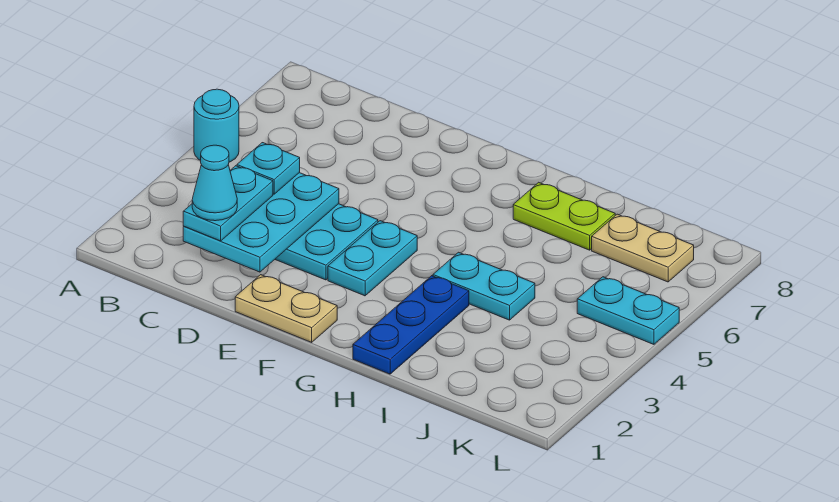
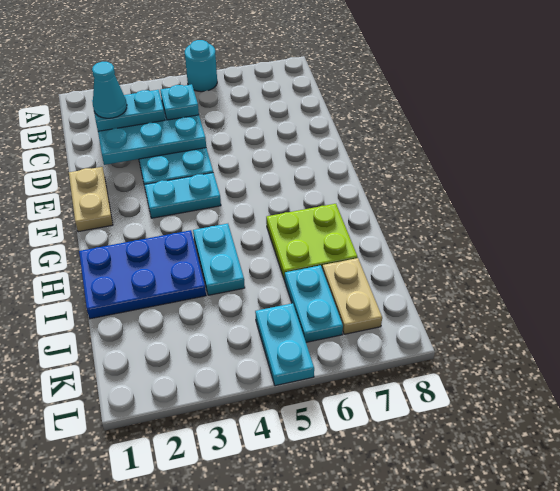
blue 1x3 plate [353,276,469,374] -> blue 2x3 plate [79,230,206,319]
lime 1x2 plate [513,182,615,250] -> lime 2x2 plate [266,204,358,280]
none -> cyan 1x2 plate [285,265,343,342]

